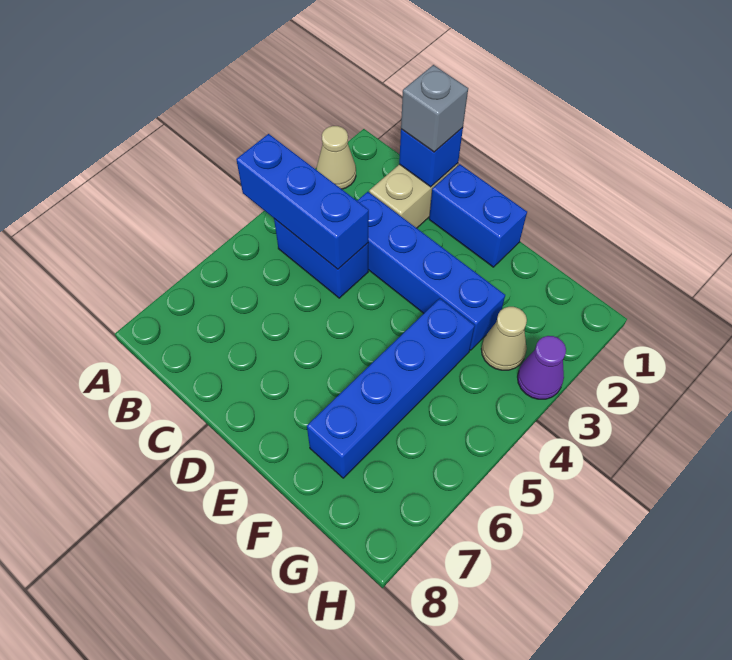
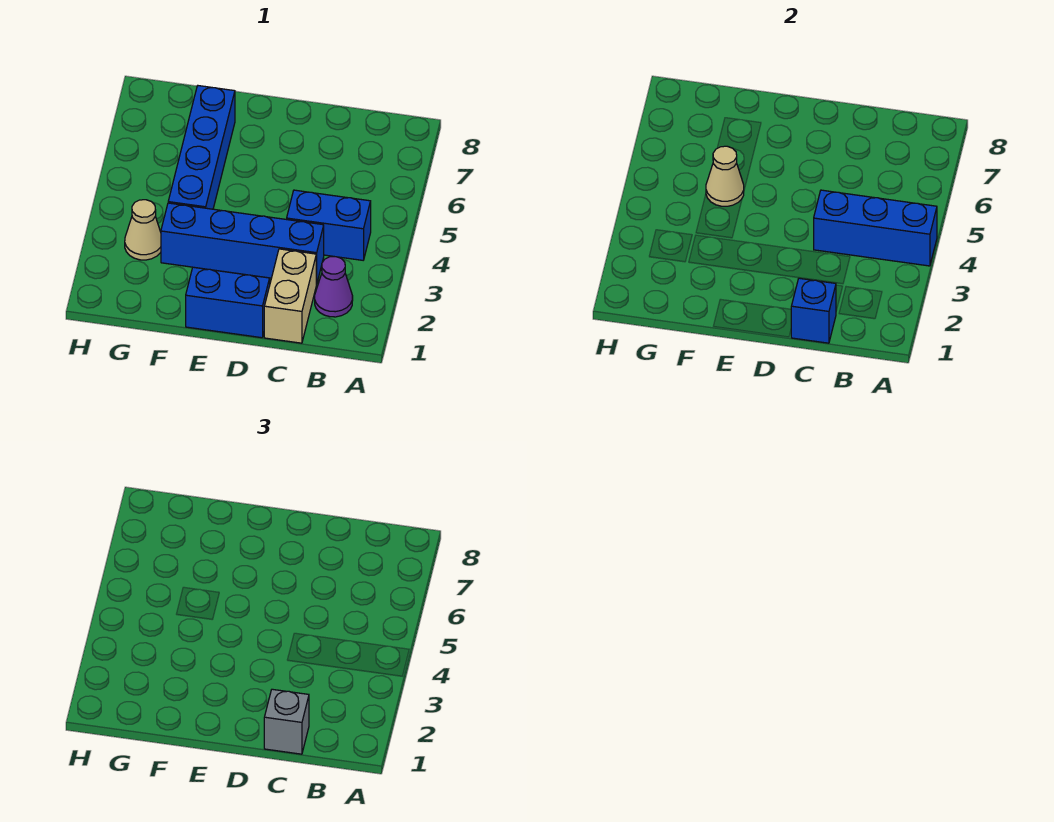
tan 1x1 cone [317,126,356,189] -> tan 1x1 cone moved to [706,146,744,206]
purple 1x1 cone [518,336,566,399] -> purple 1x1 cone moved to [315,257,353,317]

